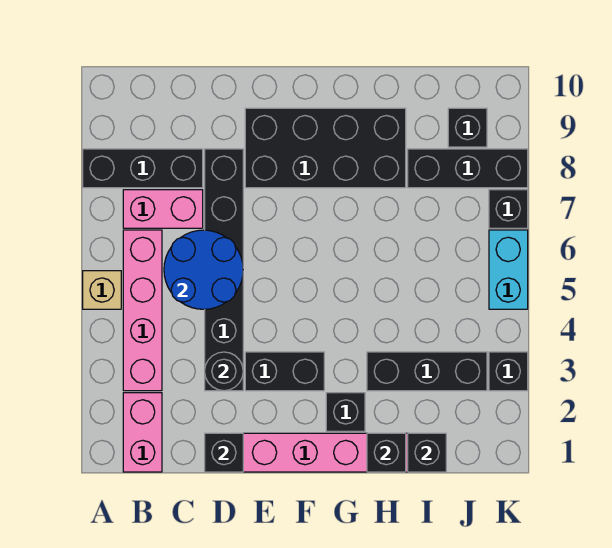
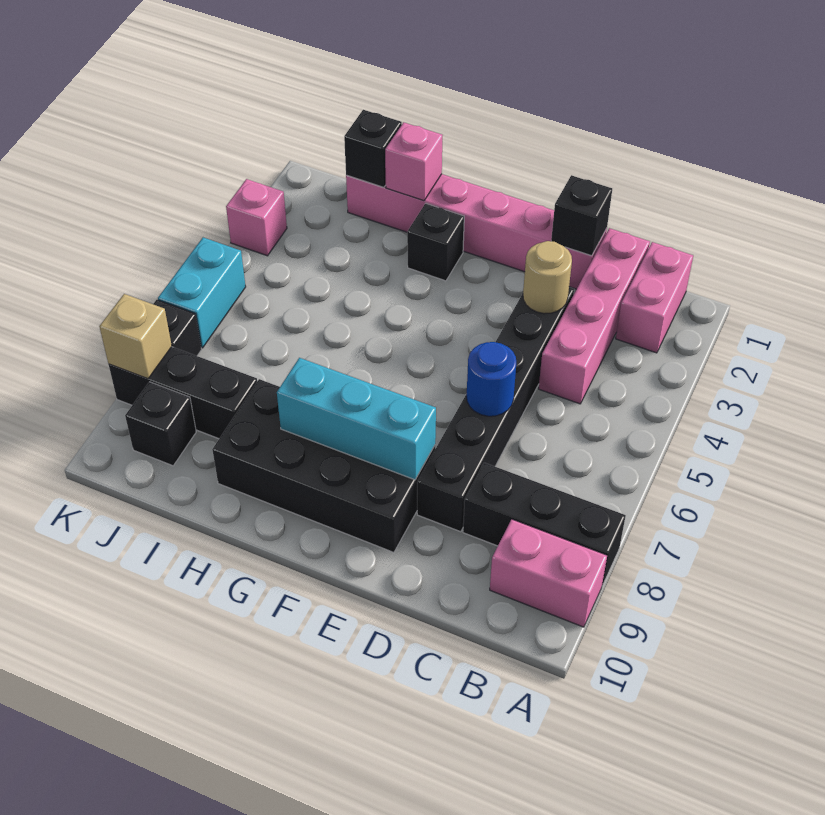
tan 1x1 brick [83,271,121,309] -> tan 1x1 brick moved to [99,294,172,379]
pink 1x4 brick [123,230,162,391] -> pink 1x4 brick moved to [539,228,650,404]
pink 1x2 brick [123,190,203,228] -> pink 1x2 brick moved to [490,519,607,627]
blue 2x2 round brick [164,230,243,309] -> blue 1x1 round brick [467,342,516,416]
black 1x1 round brick [205,352,243,391] -> tan 1x1 round brick [523,241,572,314]
black 1x2 brick [245,352,324,391] -> none
none -> cyan 1x3 brick [277,358,436,480]
black 1x1 brick [367,433,406,472] -> pink 1x1 brick [385,122,442,201]
black 1x3 brick [367,352,487,391] -> none
black 1x1 brick [489,352,528,391] -> pink 1x1 brick [226,179,287,256]

